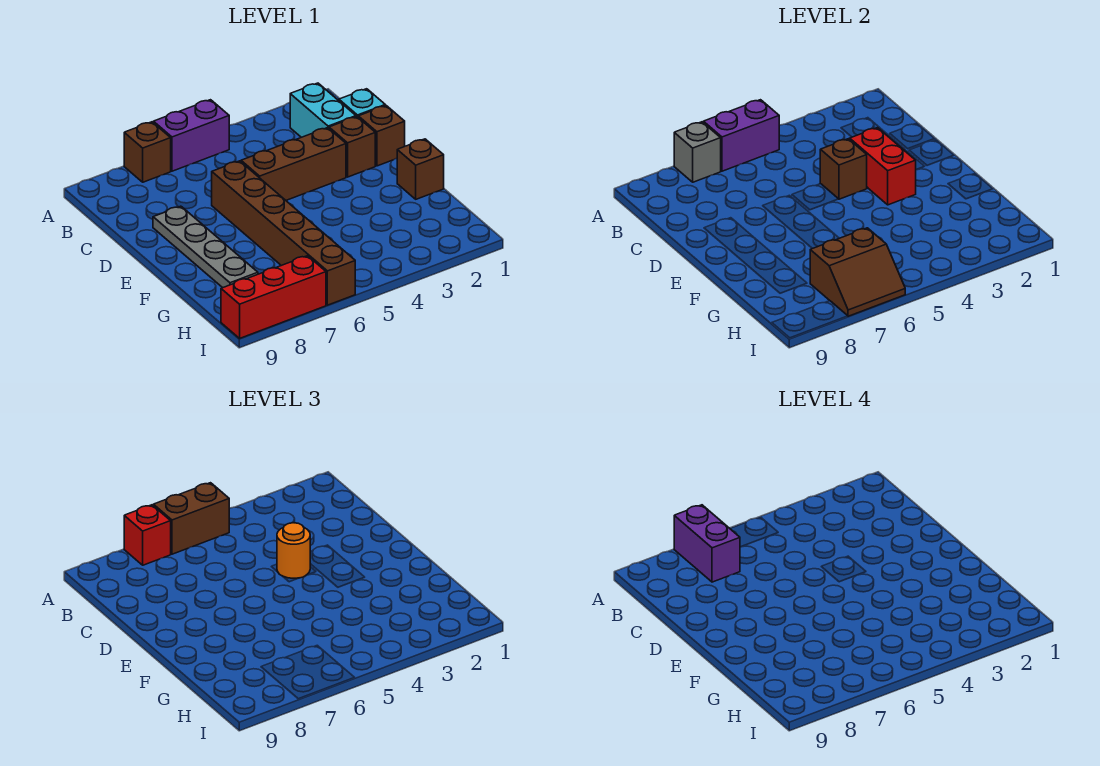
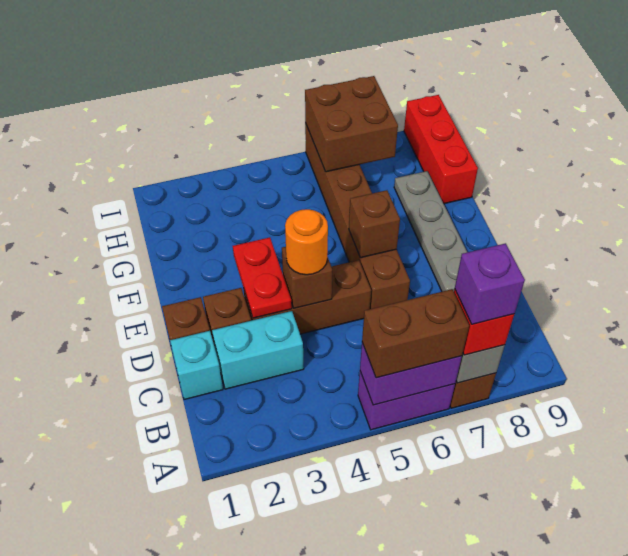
purple 1x2 brick [674,505,740,582] -> purple 1x1 brick [455,243,525,324]
cyan 1x2 brick [290,83,356,137] -> cyan 1x2 brick turned to [212,311,304,389]
red 1x2 brick [850,128,916,205] -> red 1x2 plate [233,237,292,318]
brown 1x1 brick [397,139,444,199] -> brown 1x1 brick moved to [349,190,400,258]
brown 2x2 slope [810,228,905,316] -> brown 2x2 brick [305,76,398,172]
red 1x3 brick [221,256,326,338] -> red 1x3 brick turned to [404,95,478,204]

